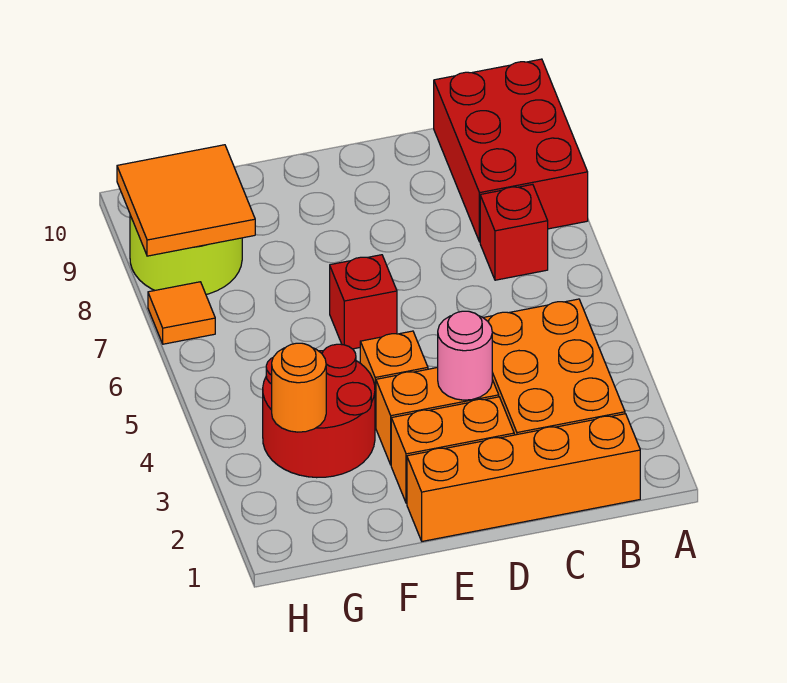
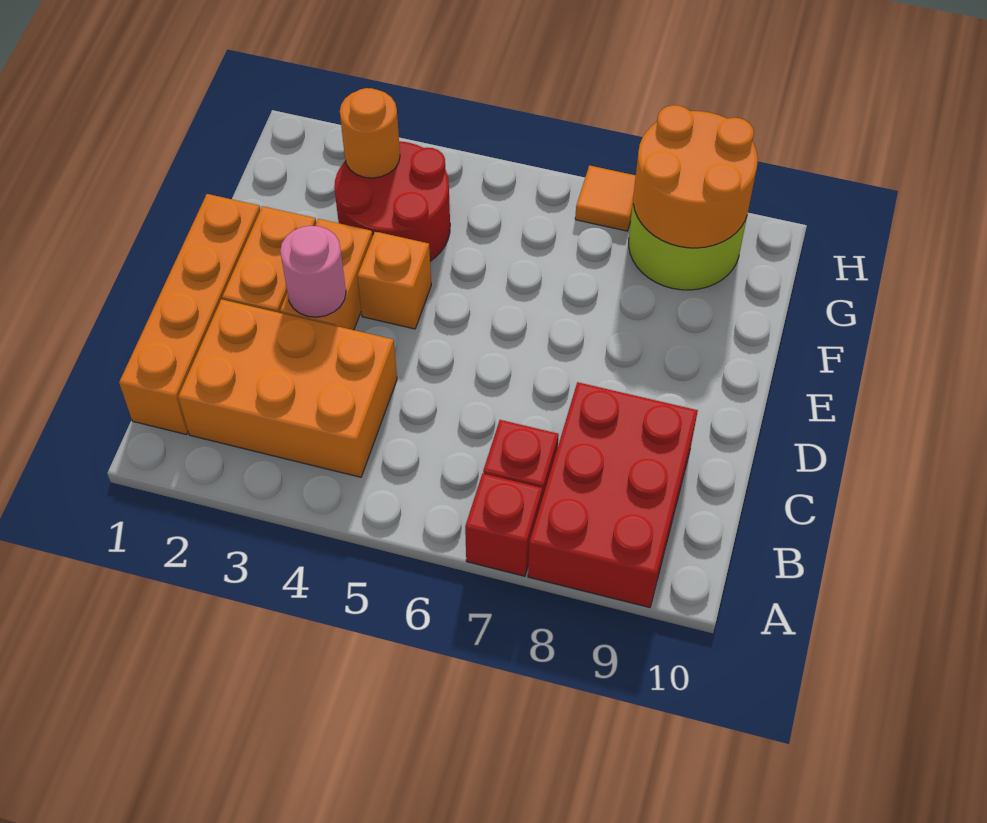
red 2x3 brick [434,59,588,242] -> red 2x3 brick turned to [528,382,698,608]
red 1x1 brick [330,255,397,349] -> red 1x1 brick moved to [465,474,542,576]
orange 2x2 tile [117,145,255,256] -> orange 2x2 round brick [633,105,758,248]

